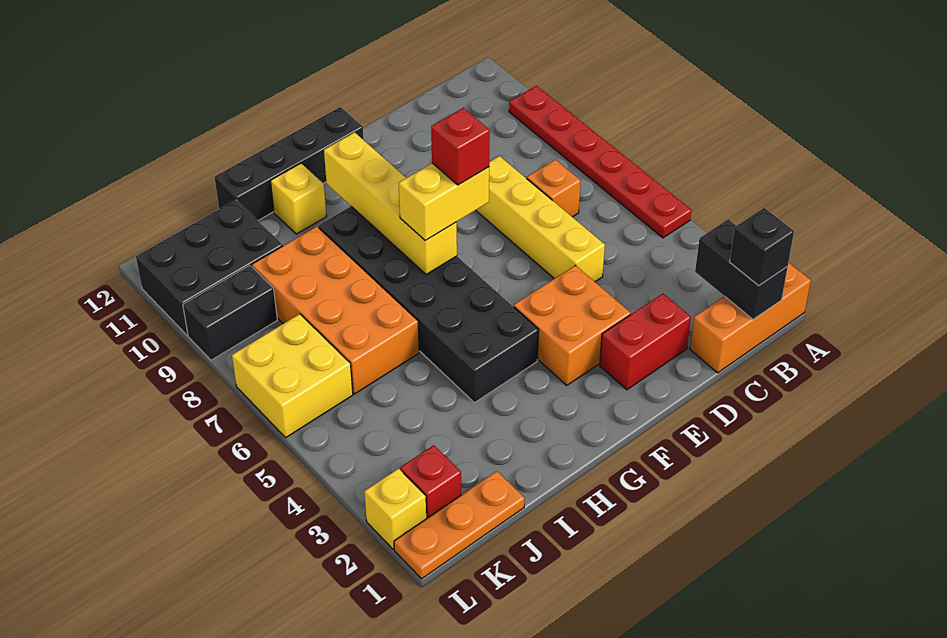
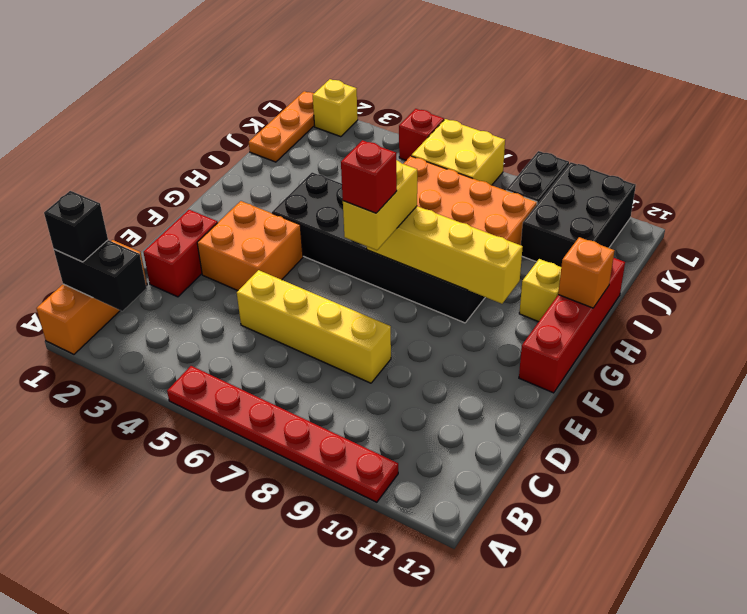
orange 1x1 brick [527,160,581,217] -> orange 1x1 brick moved to [558,237,614,308]
black 1x4 brick [215,107,364,220] -> red 1x4 brick [519,258,625,393]
red 1x1 brick [400,445,461,519] -> red 1x1 brick moved to [399,109,444,160]

